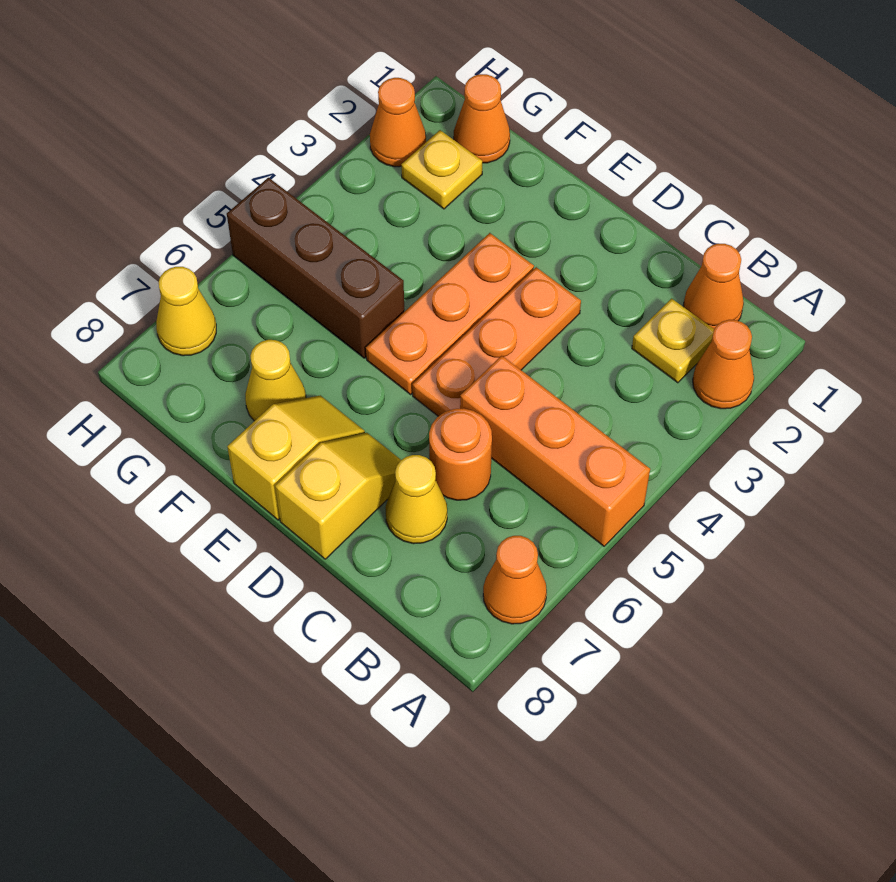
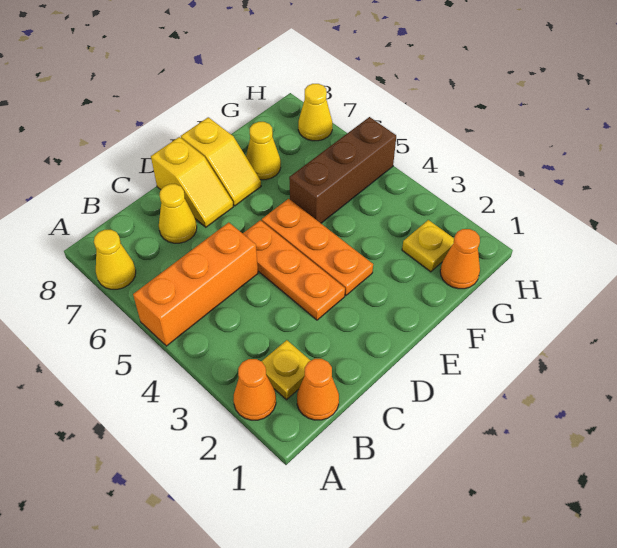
orange 1x1 cone [483,536,547,624] -> yellow 1x1 cone [94,230,136,289]
orange 1x1 round brick [429,408,492,500] -> none
orange 1x1 cone [370,78,426,167] -> none

